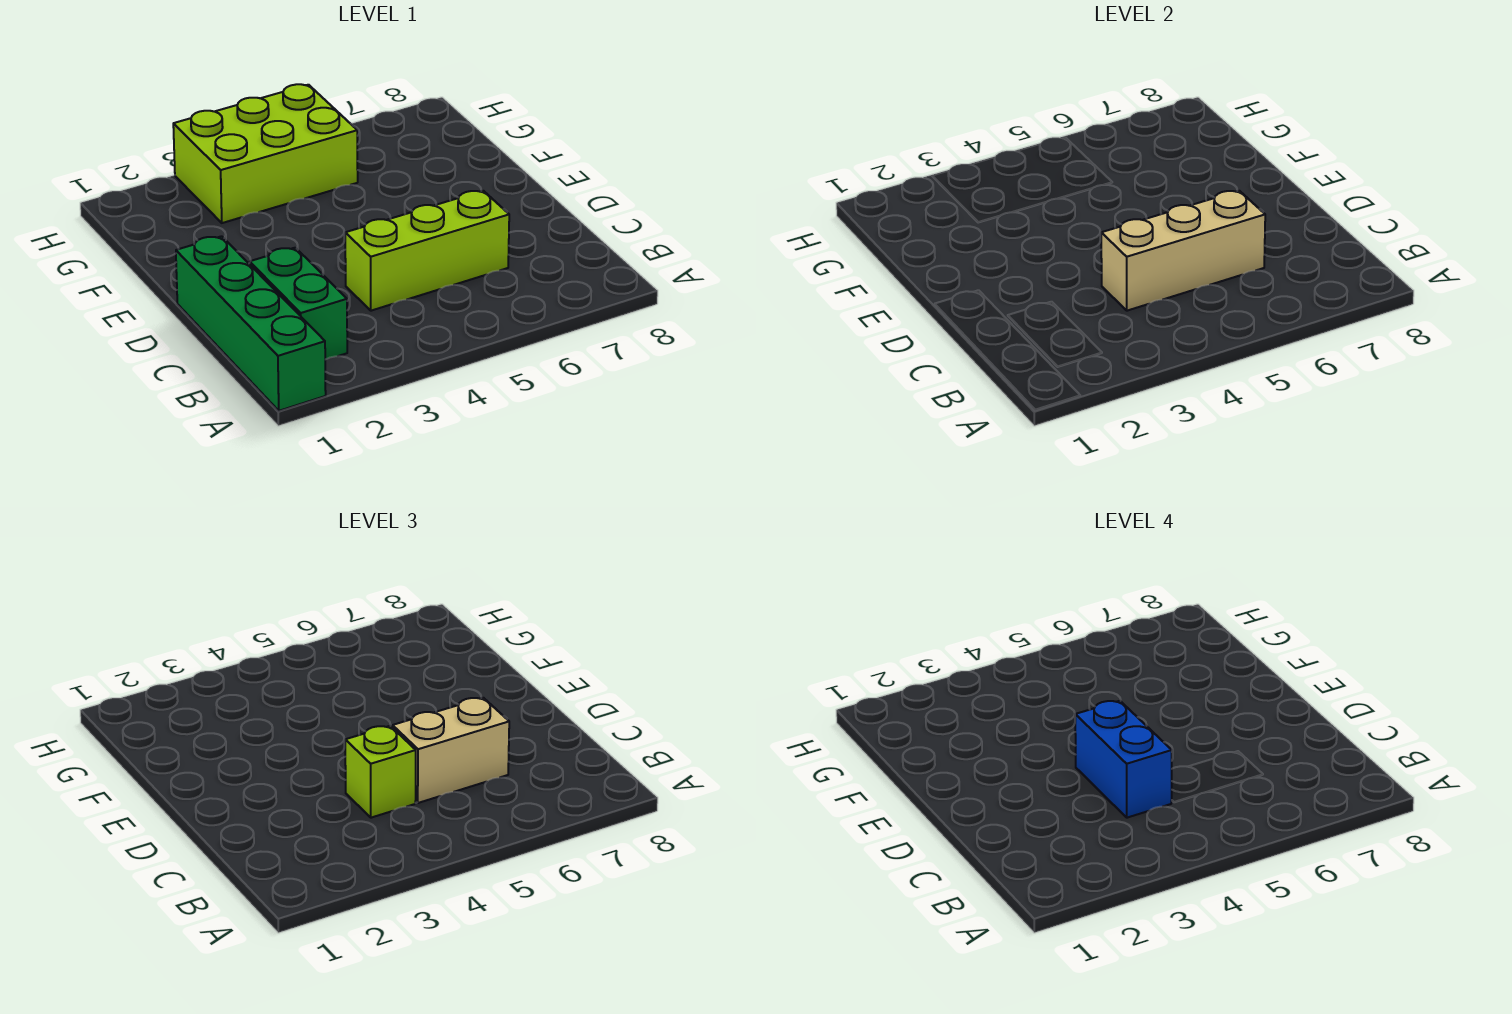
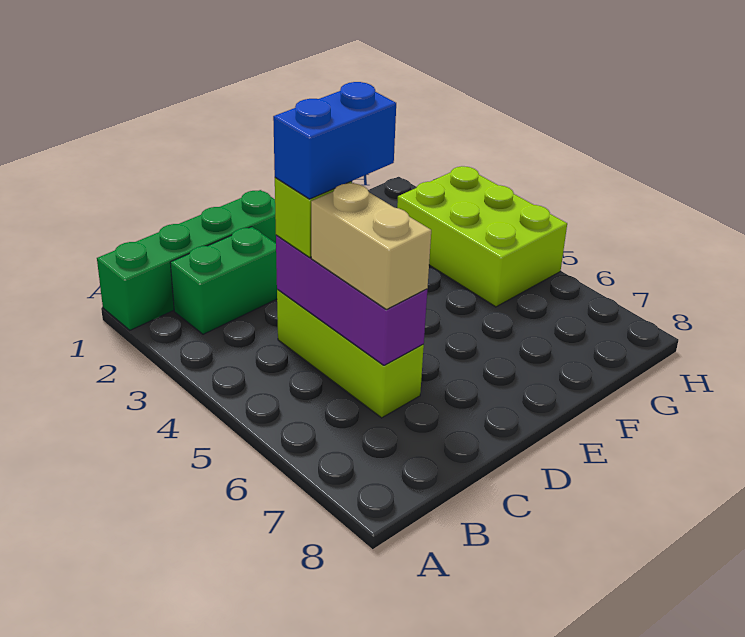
tan 1x3 brick [1101,191,1265,311] -> purple 1x3 brick [276,235,427,365]

